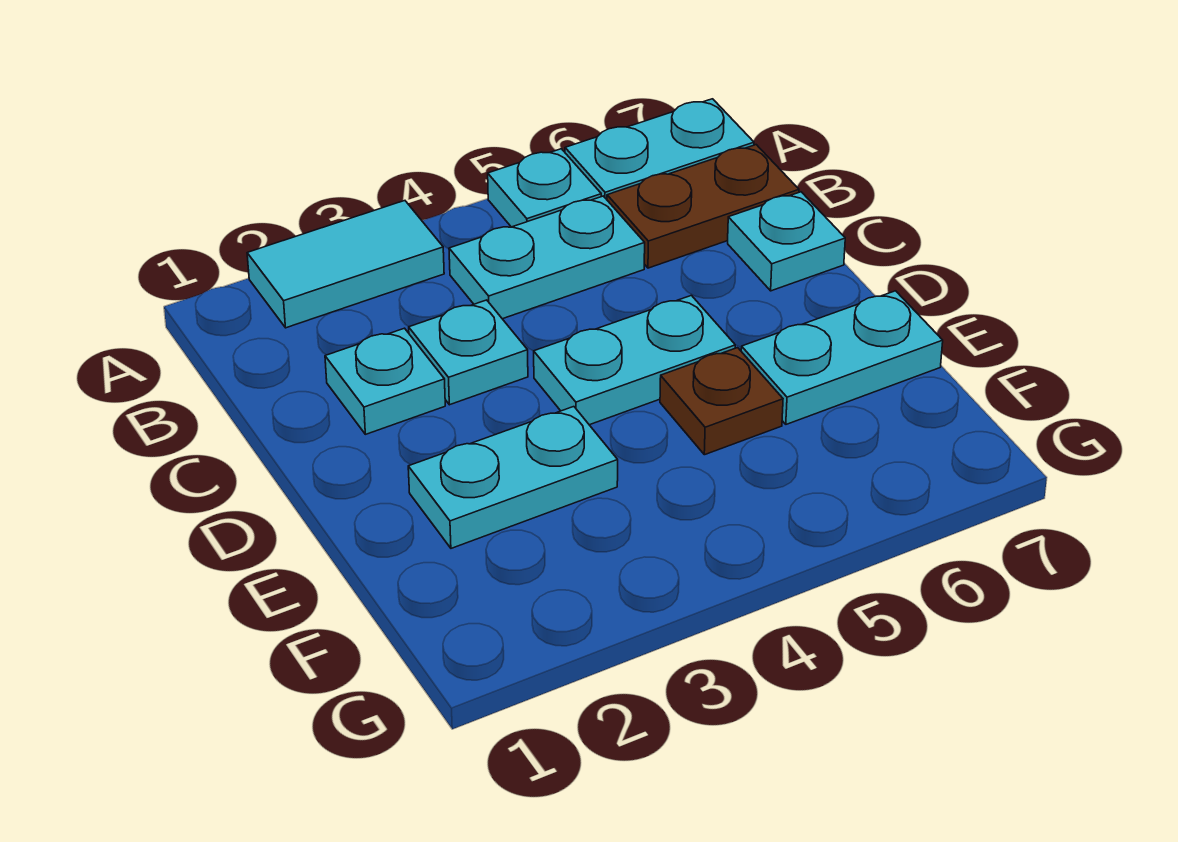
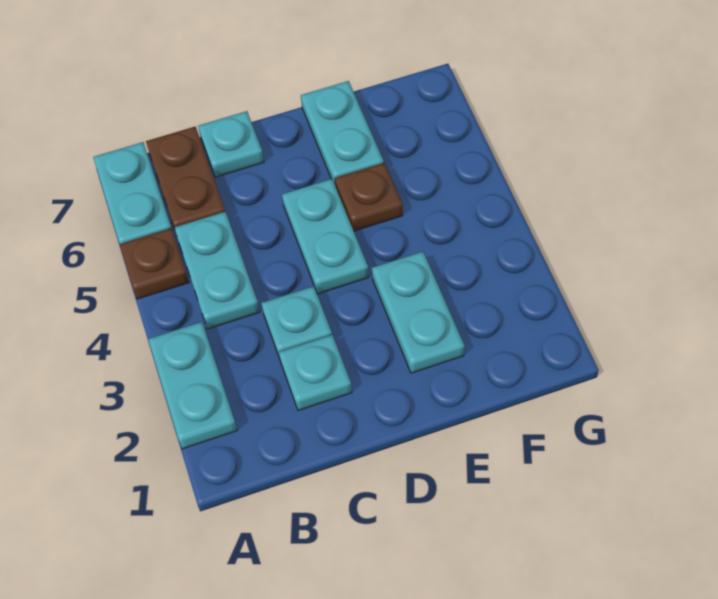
cyan 1x2 tile [247,201,444,328] -> cyan 1x2 plate [148,322,237,449]
cyan 1x1 plate [488,149,601,227] -> brown 1x1 plate [120,228,189,299]

